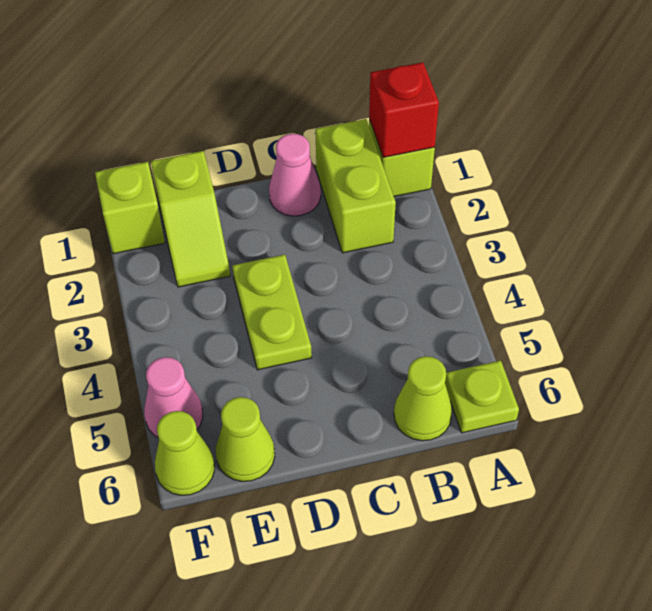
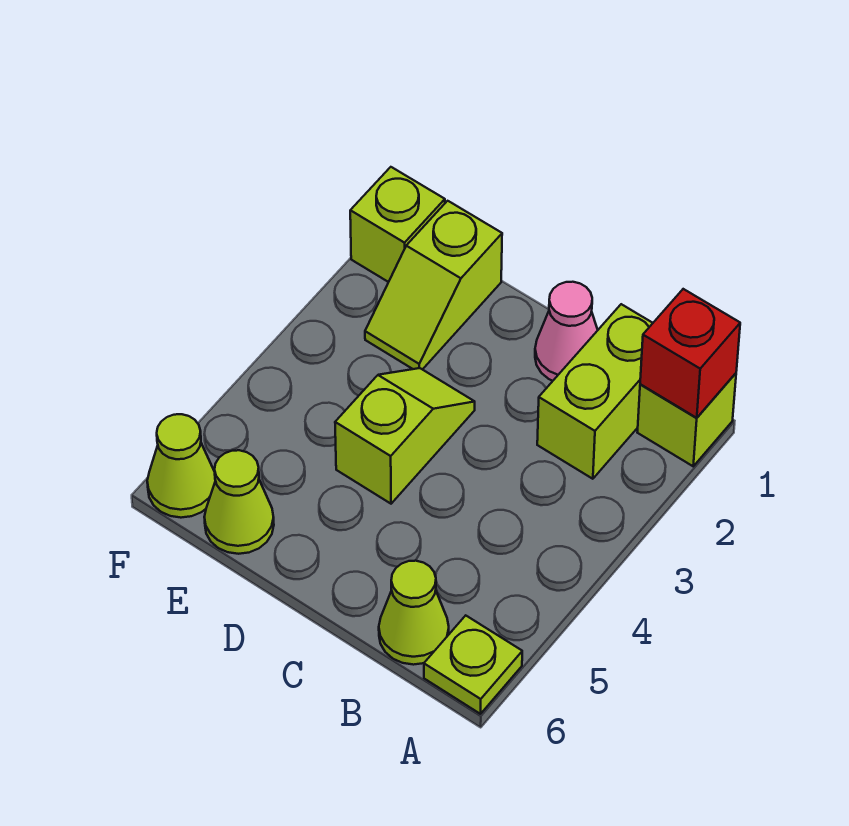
lime 1x2 plate [232,254,312,370] -> lime 1x2 slope [335,368,475,504]
pink 1x1 cone [144,357,203,437] -> none

